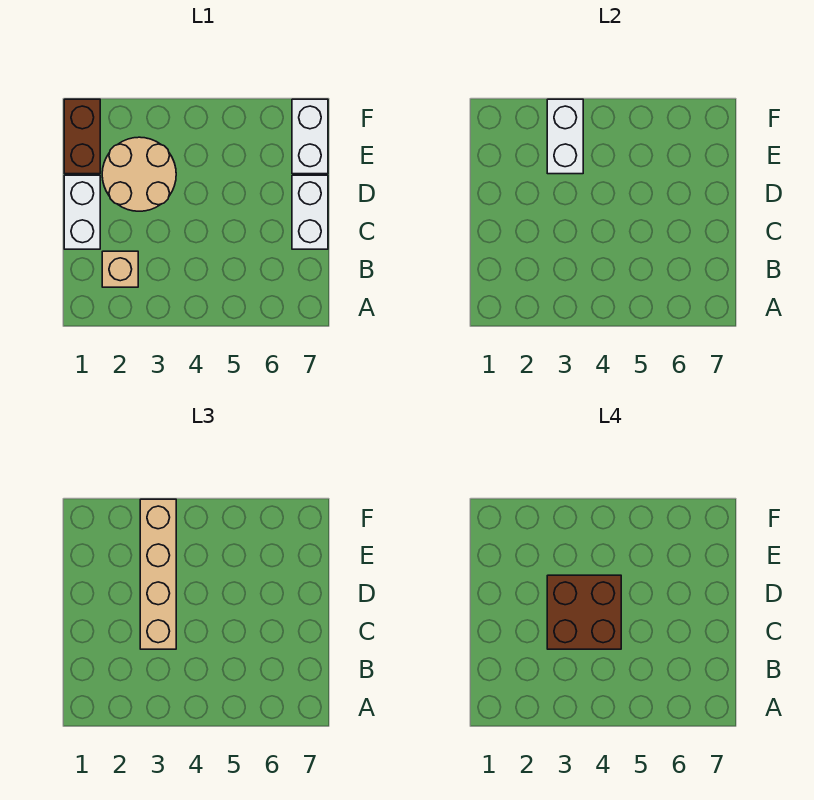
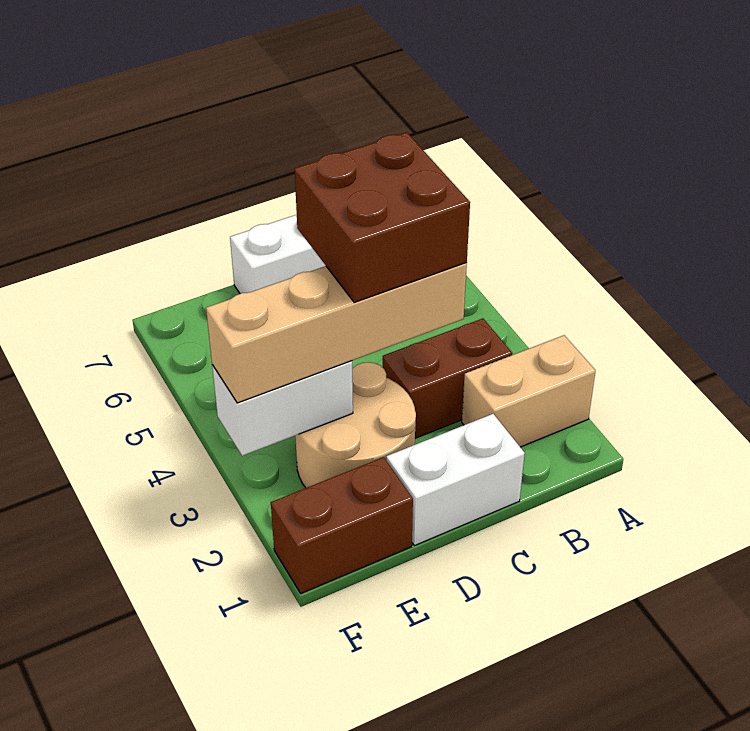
tan 1x1 brick [102,251,138,287] -> tan 1x2 brick [462,335,595,447]
none -> brown 1x2 brick [383,318,512,438]
white 1x2 brick [292,99,328,174] -> none

